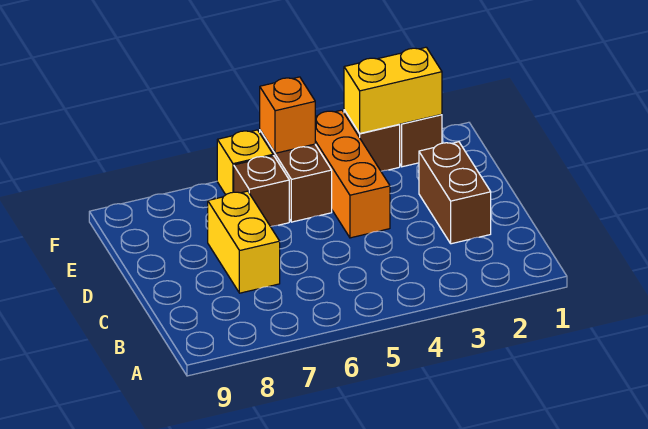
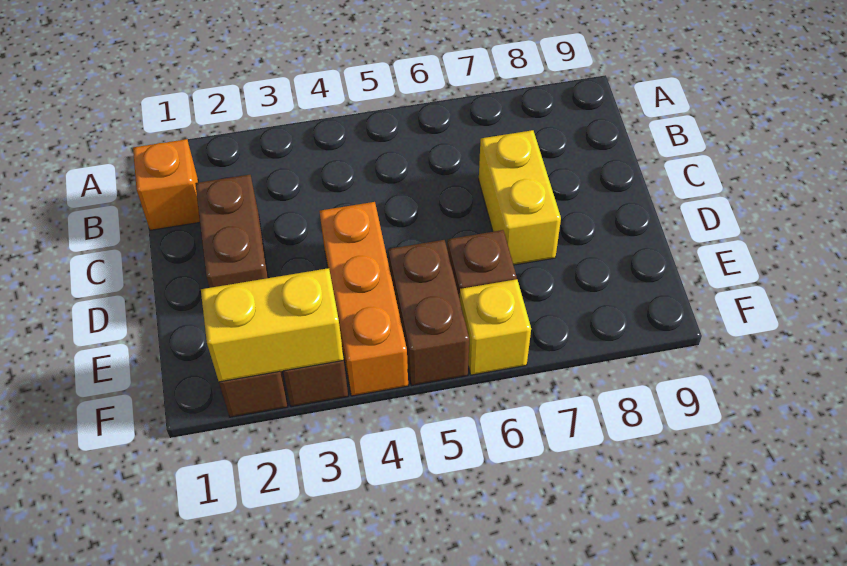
orange 1x1 brick [260,77,315,153] -> orange 1x1 brick moved to [133,139,200,230]

